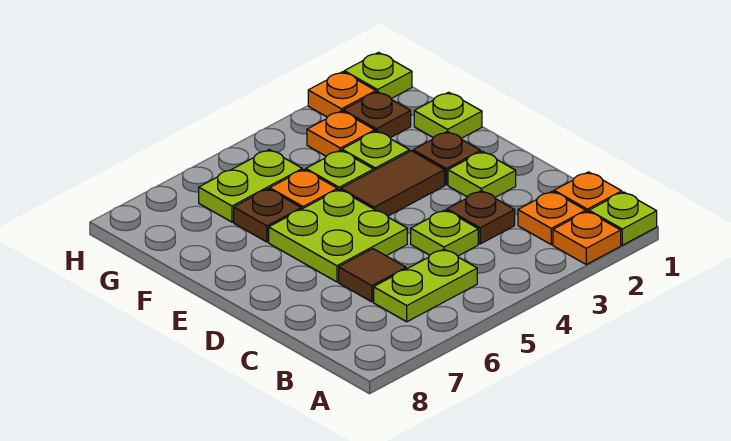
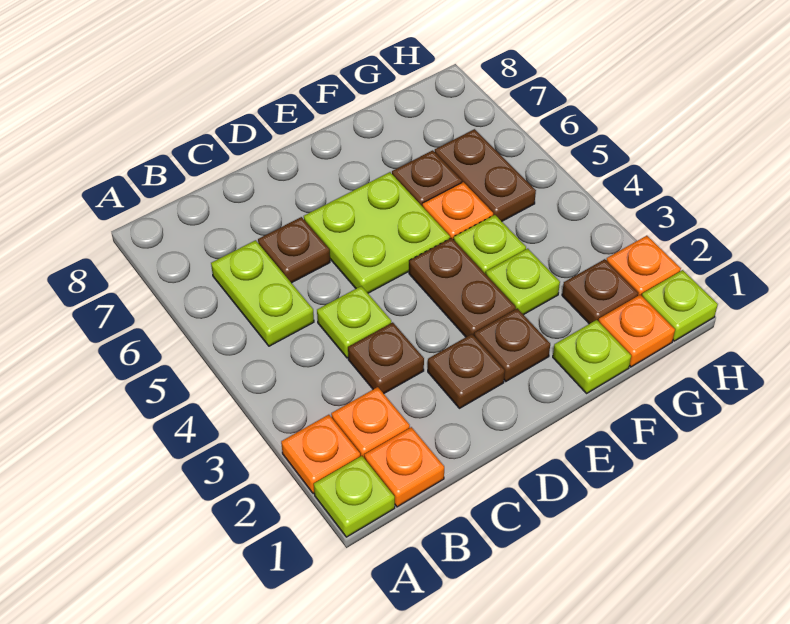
brown 1x1 tile [339,249,406,302] -> brown 1x1 plate [258,217,330,283]
lime 1x1 plate [448,151,516,197] -> brown 1x1 plate [428,334,505,408]
brown 1x2 tile [341,151,445,216] -> brown 1x2 plate [409,238,516,337]
orange 1x1 plate [307,111,375,156] -> orange 1x1 plate moved to [599,295,675,367]
lime 1x2 plate [199,150,302,222] -> brown 1x2 plate [435,129,536,221]

